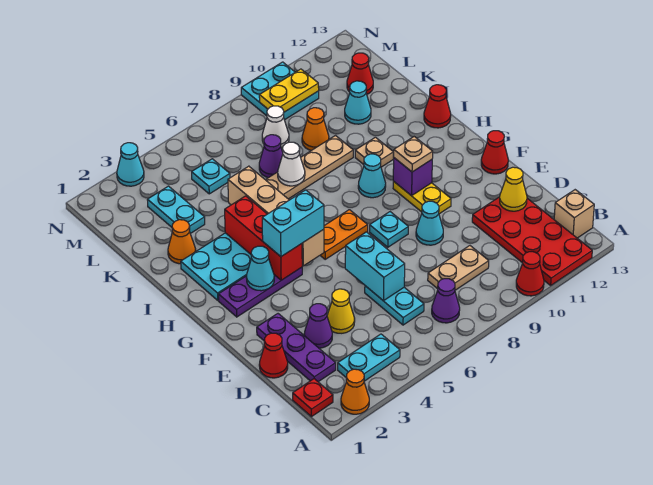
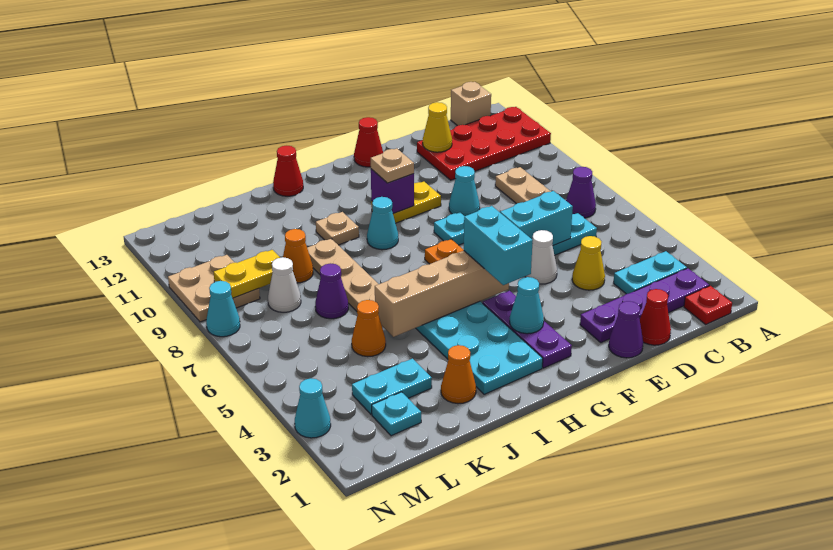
orange 1x1 cone [341,369,369,414] -> orange 1x1 cone moved to [352,300,386,357]
red 1x1 cone [516,252,544,296] -> none
cyan 1x2 plate [338,334,400,381] -> cyan 1x2 plate turned to [614,251,687,294]
purple 1x3 plate [257,314,336,382] -> purple 1x4 plate [580,268,709,343]
purple 1x1 cone [304,304,332,348] -> purple 1x1 cone moved to [609,301,643,358]
red 1x3 brick [225,196,302,280] -> none
white 1x1 cone [278,142,305,186] -> white 1x1 cone moved to [525,230,557,284]
cyan 1x1 cone [345,81,371,124] -> cyan 1x1 cone moved to [206,281,240,337]
cyan 1x1 plate [192,159,230,194] -> cyan 1x1 plate moved to [372,392,421,436]
red 1x1 cone [347,53,373,94] -> none
cyan 2x2 plate [241,62,319,120] -> tan 2x2 plate [168,255,260,322]
yellow 1x2 plate [259,69,319,112] -> yellow 1x2 plate turned to [214,250,280,298]

